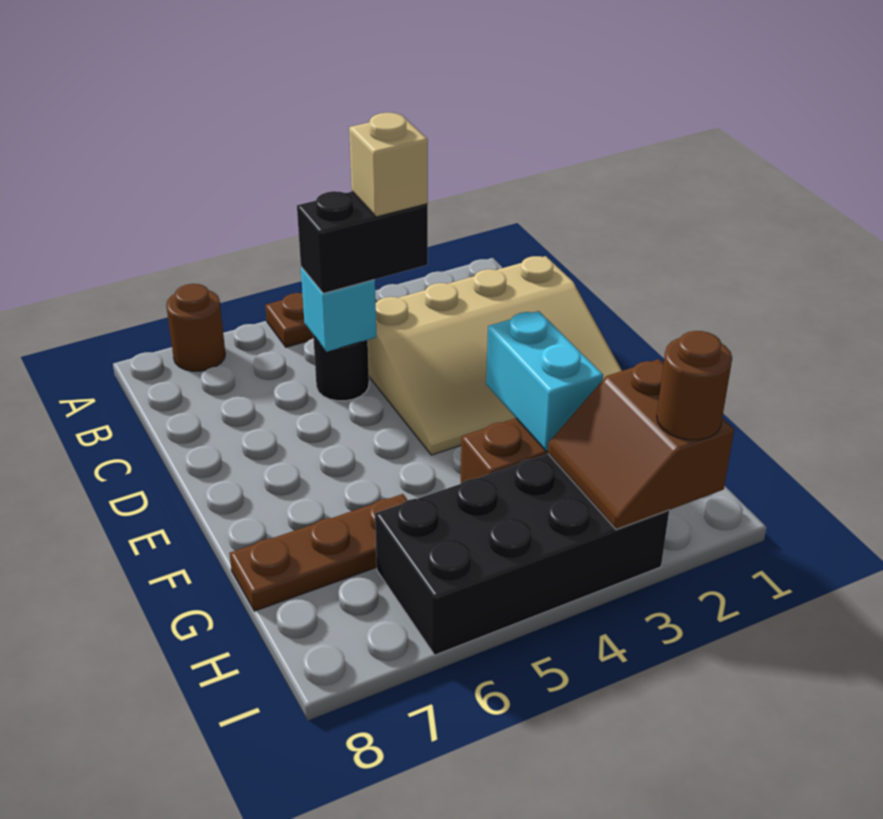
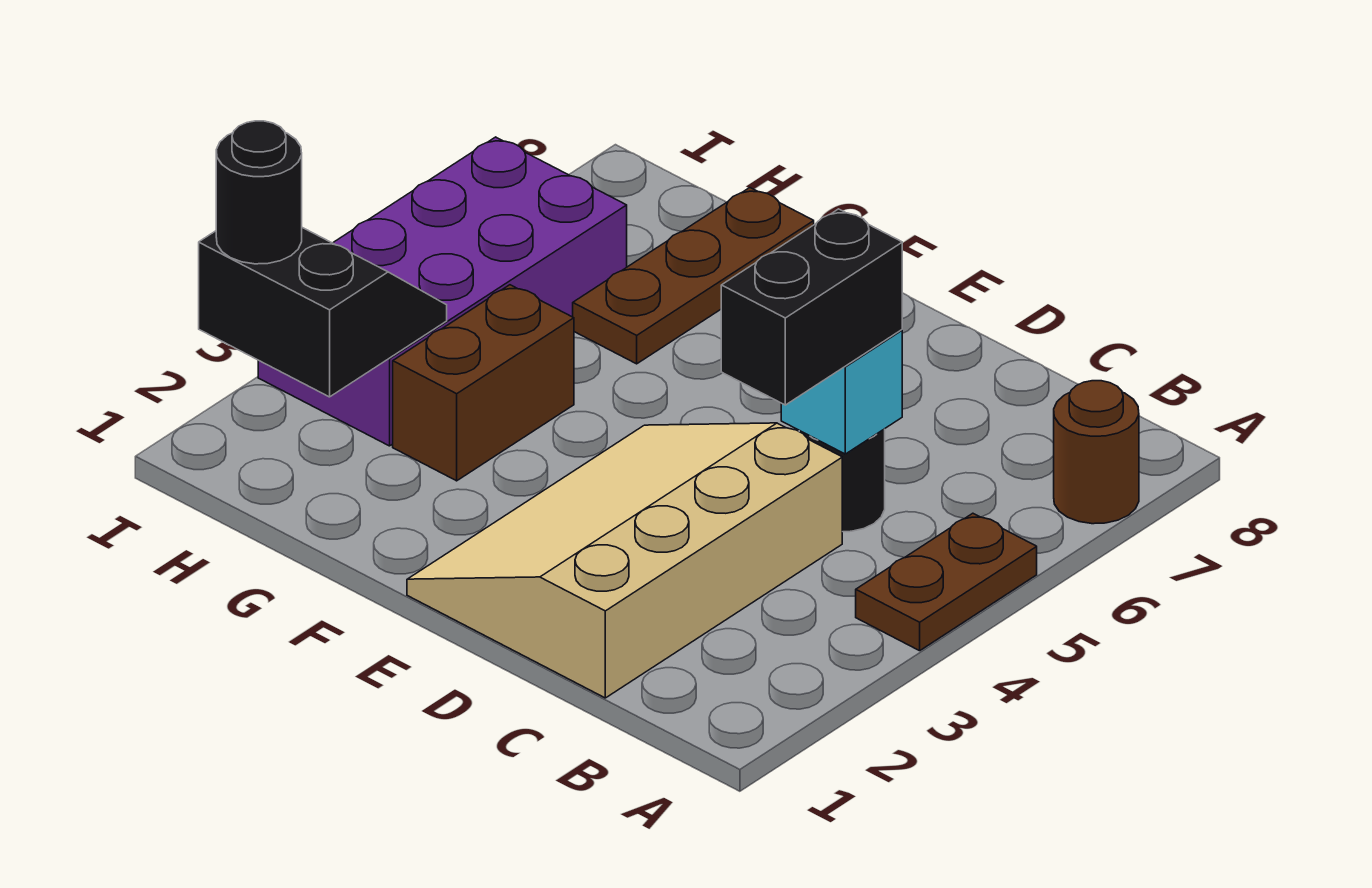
tan 1x1 brick [349,113,428,217] -> none
cyan 1x2 brick [486,311,603,452] -> none
brown 2x2 slope [548,359,734,530] -> black 2x2 slope [199,228,447,397]
black 2x4 brick [375,454,669,655] -> purple 2x4 brick [258,137,627,446]
brown 1x1 round brick [657,331,732,440] -> black 1x1 round brick [216,121,302,264]

